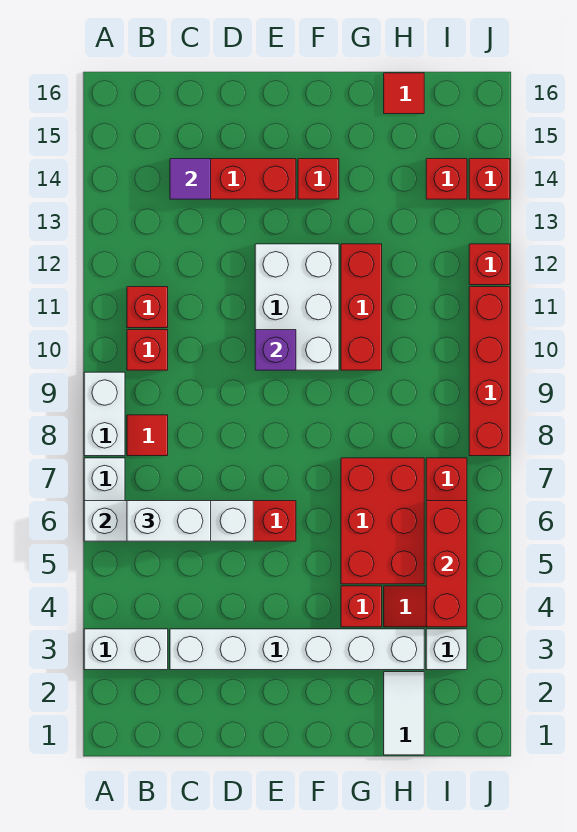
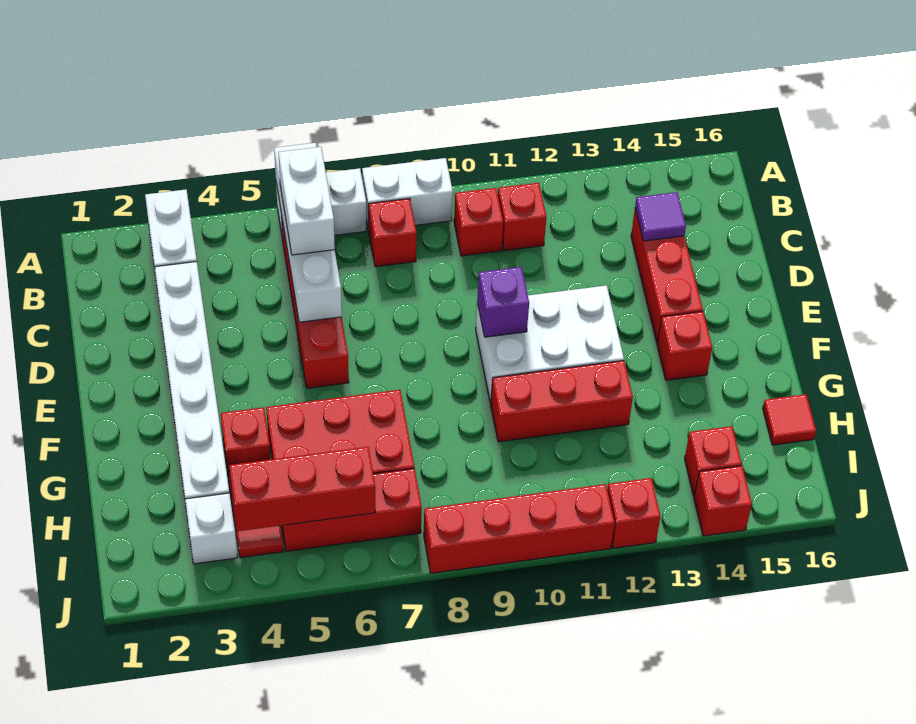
red 1x1 tile [127,415,168,456] -> red 1x1 brick [368,198,416,267]
white 1x2 tile [384,672,424,755] -> none

